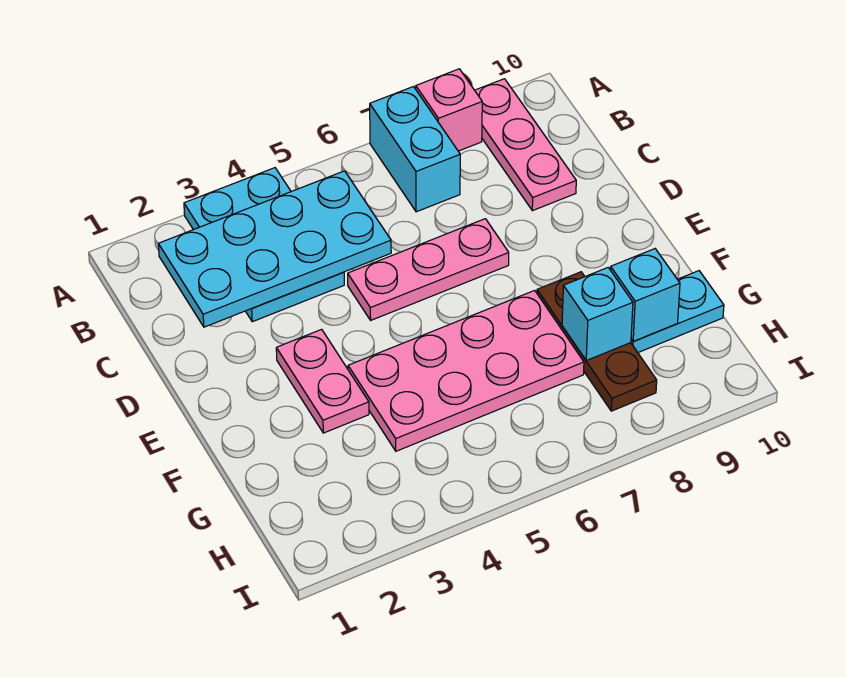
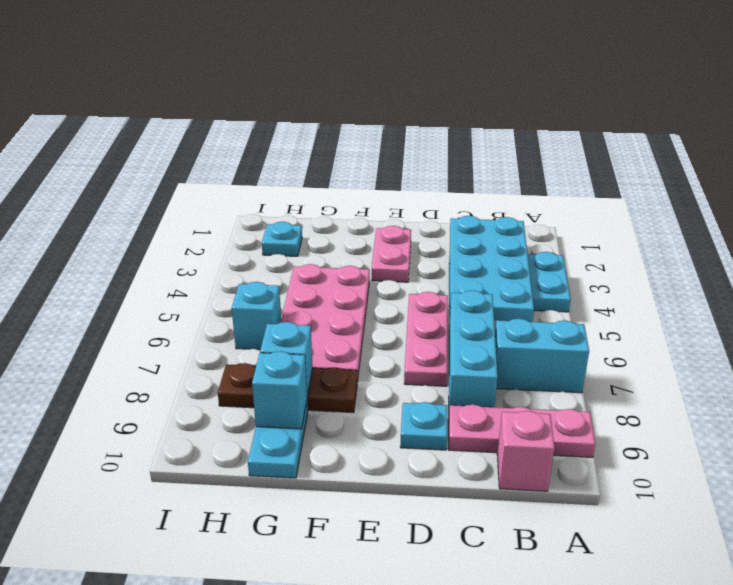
pink 1x1 brick [416,69,482,151] -> pink 1x1 brick moved to [497,411,555,491]
none -> cyan 1x3 brick [449,290,498,408]
none -> cyan 1x1 plate [400,402,447,450]
pink 1x2 plate [276,329,369,433] -> pink 1x2 plate turned to [372,226,411,282]
none -> cyan 1x1 plate [262,222,302,256]
none -> cyan 1x1 brick [232,282,281,350]

